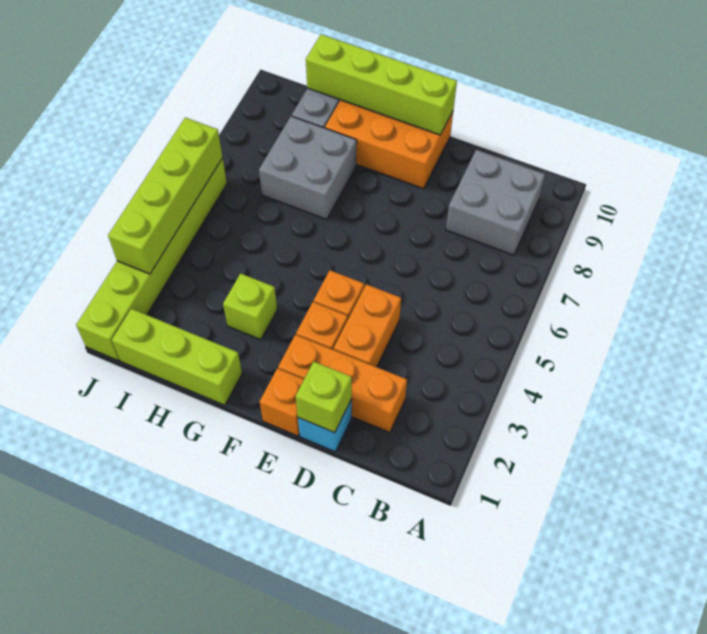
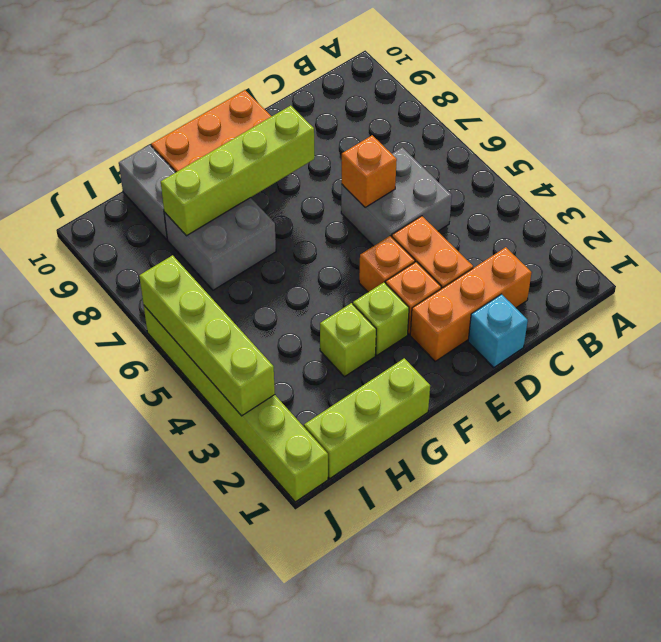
grey 2x2 brick [446,150,545,255] -> grey 2x2 brick moved to [341,147,452,246]
lime 1x1 brick [296,362,352,433] -> lime 1x1 brick moved to [353,282,409,355]
orange 1x1 brick [260,368,304,436] -> orange 1x1 brick moved to [342,135,397,207]
lime 1x4 brick [306,34,457,135] -> lime 1x4 brick moved to [161,106,314,236]

